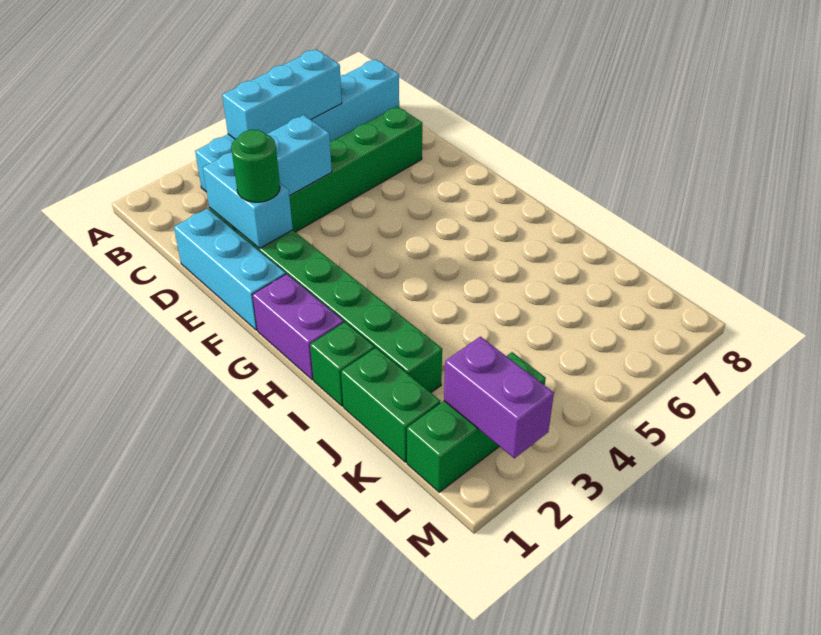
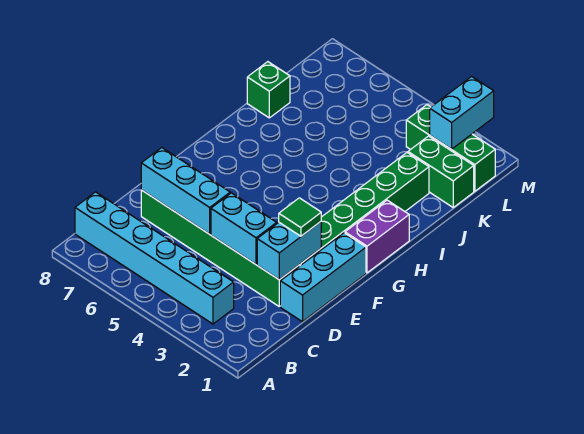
cyan 1x3 brick [222,49,342,139] -> cyan 1x3 brick moved to [141,148,230,234]
green 1x1 round brick [231,130,280,202] -> green 1x1 tile [279,198,321,236]
green 1x1 brick [310,322,375,406] -> green 1x1 brick moved to [247,62,290,118]
green 1x2 brick [341,348,440,462] -> green 1x2 brick turned to [408,136,474,207]
purple 1x2 brick [444,337,554,458] -> cyan 1x2 brick [430,77,494,149]

